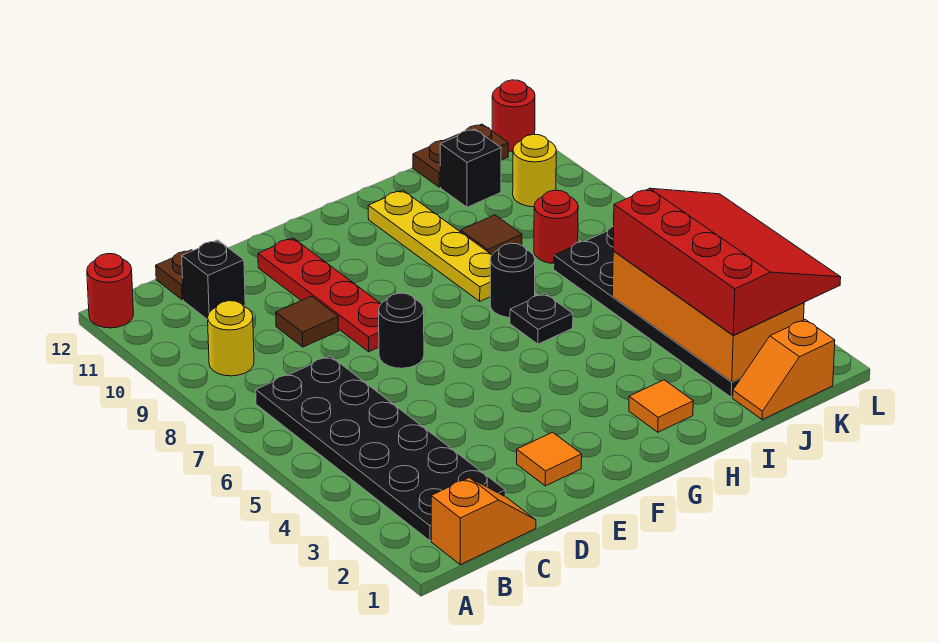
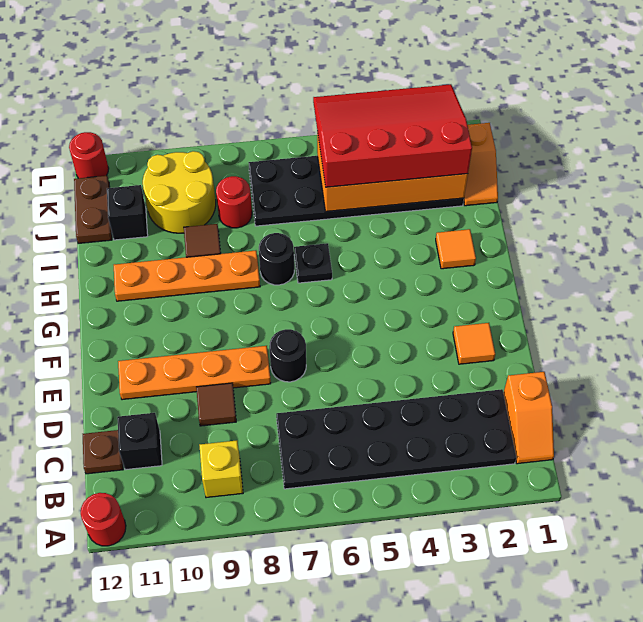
orange 1x2 slope [431,478,536,565] -> orange 1x2 slope turned to [503,372,554,464]
yellow 1x1 round brick [208,301,254,376] -> yellow 1x1 brick [199,440,243,498]
red 1x4 plate [258,238,381,352] -> orange 1x4 plate [118,346,271,400]
yellow 1x4 plate [368,190,491,301] -> orange 1x4 plate [114,251,260,301]
yellow 1x1 round brick [513,134,556,207] -> yellow 2x2 round brick [143,151,216,233]

